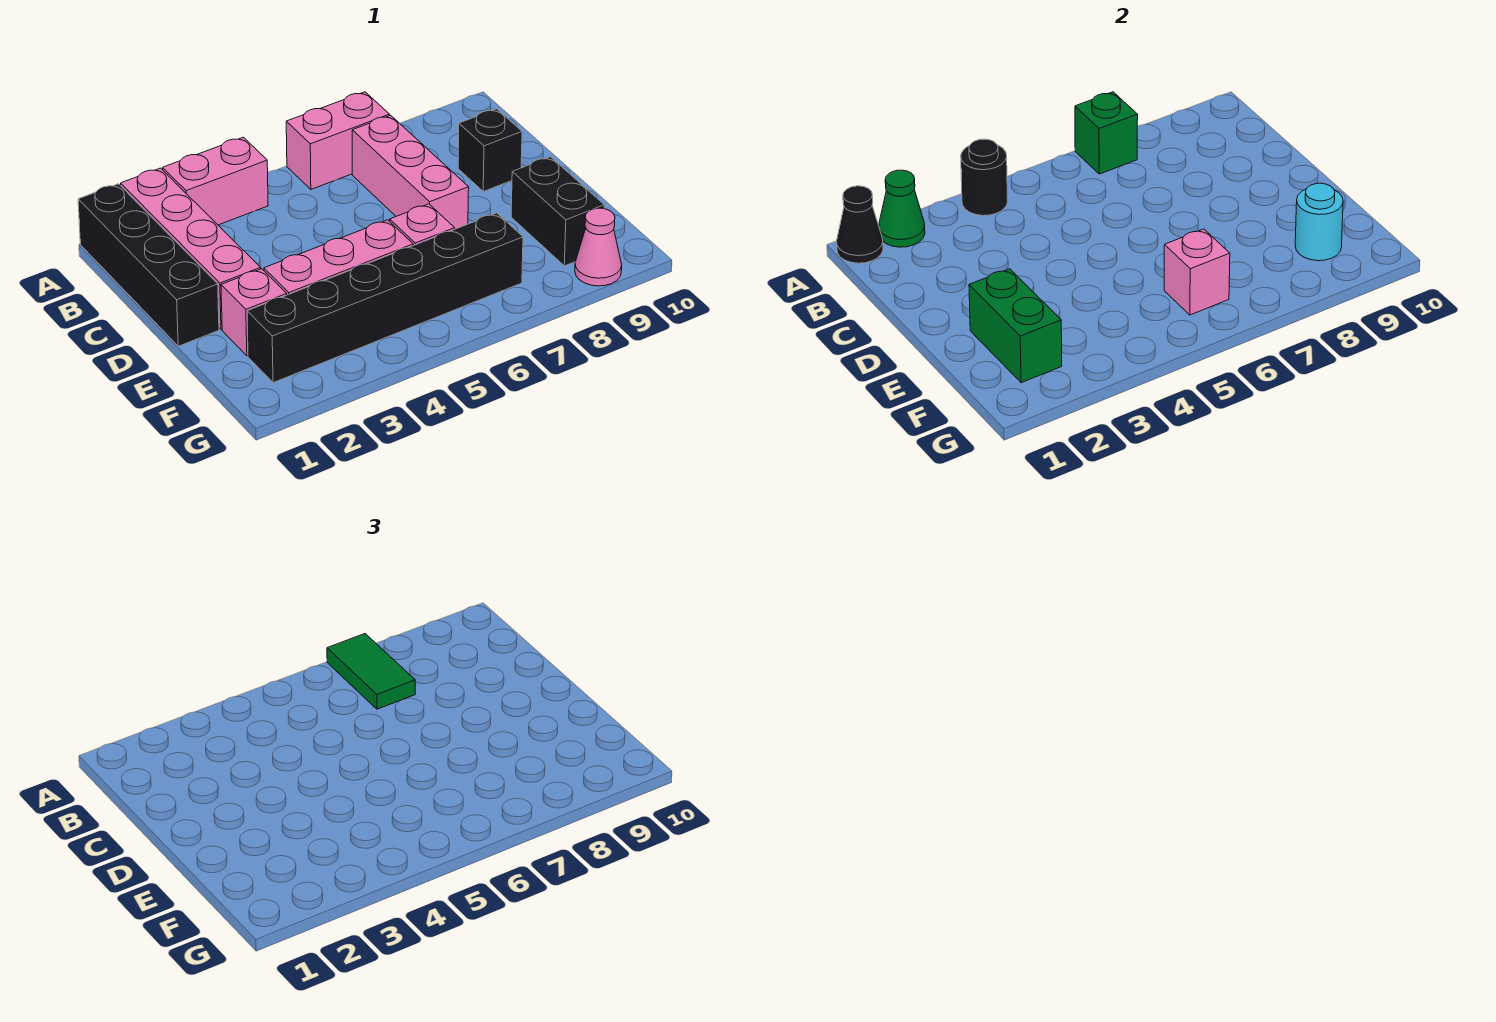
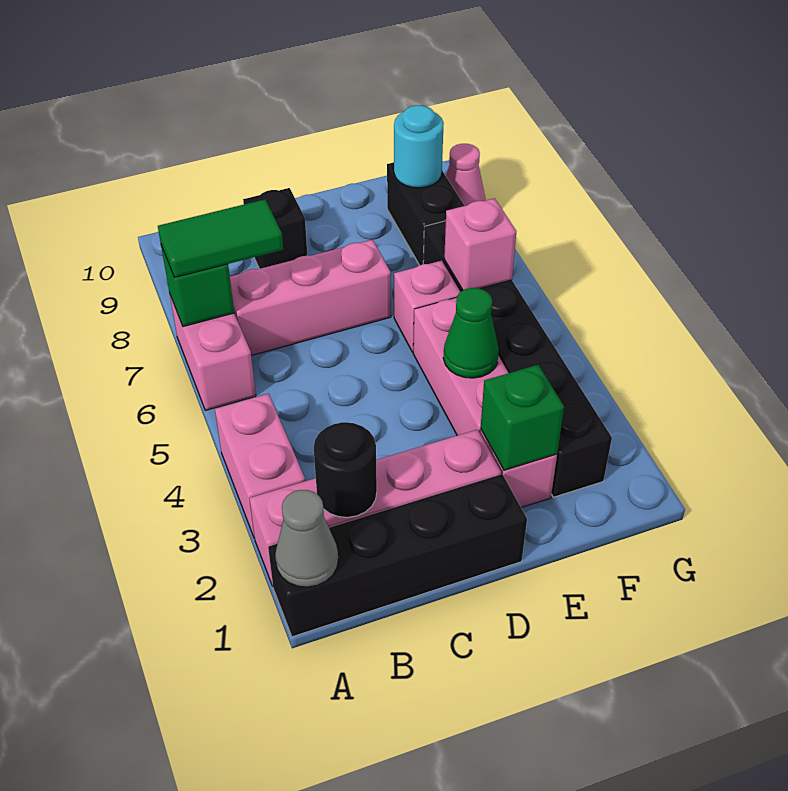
black 1x1 cone [837,186,883,263] -> grey 1x1 cone [275,490,338,587]
green 1x1 cone [879,170,925,247] -> green 1x1 cone moved to [443,288,499,378]
black 1x1 round brick [961,139,1008,216] -> black 1x1 round brick moved to [314,422,377,517]
green 1x2 brick [969,269,1062,383] -> green 1x1 brick [481,365,564,470]
black 1x2 brick [511,157,604,266] -> black 1x2 brick turned to [387,162,464,265]

